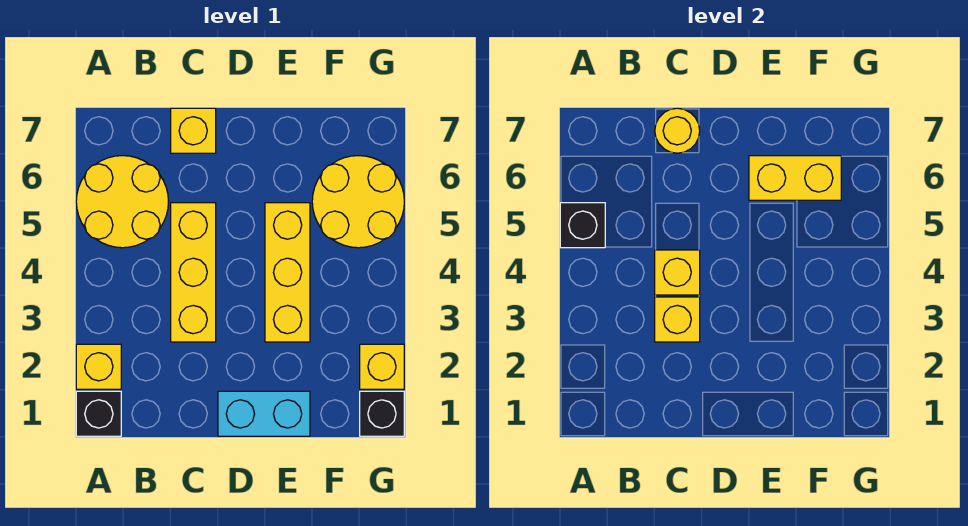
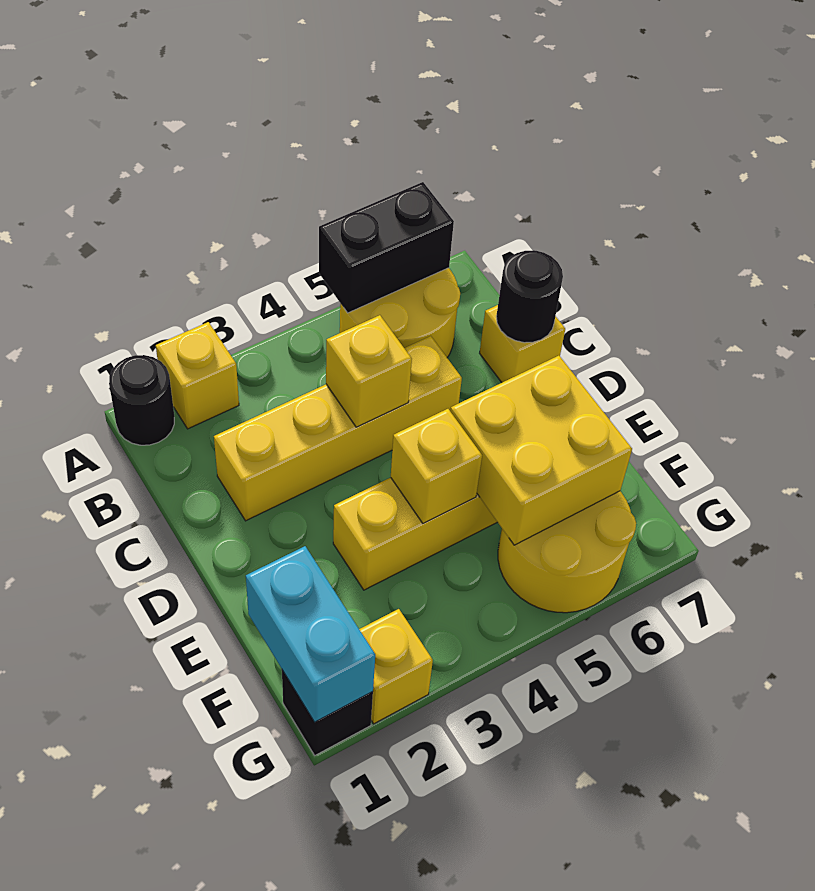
black 1x1 brick [76,391,121,436] -> black 1x1 round brick [109,355,174,445]
black 1x1 brick [560,203,605,248] -> black 1x2 brick [319,182,454,313]
yellow 1x3 brick [171,203,216,342] -> yellow 1x4 brick [214,336,462,521]
yellow 1x1 brick [655,297,700,342] -> yellow 1x1 brick moved to [391,409,482,524]
yellow 1x1 round brick [655,108,700,153] -> black 1x1 round brick [496,250,563,343]
cyan 1x2 brick [218,391,310,436] -> cyan 1x2 brick moved to [246,546,375,722]
yellow 1x2 brick [749,156,841,200] -> yellow 2x2 brick [450,356,632,545]

